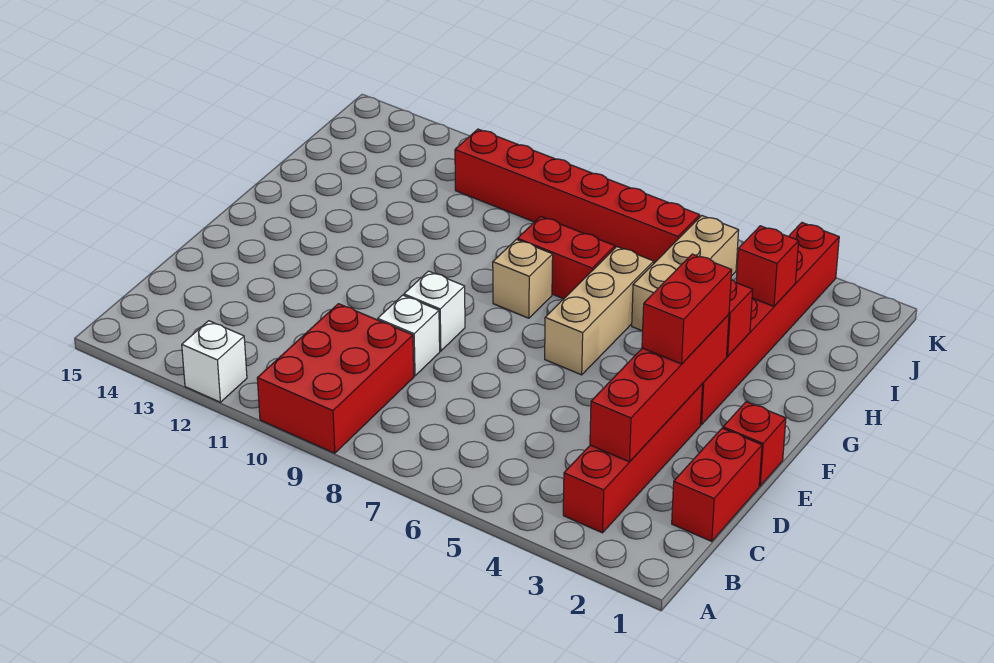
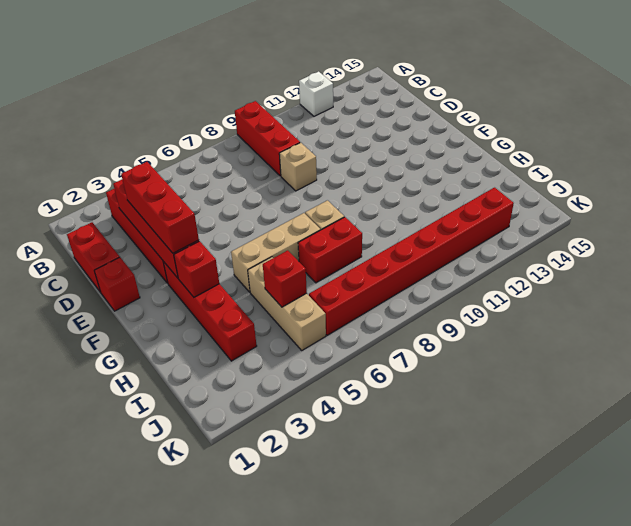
red 2x3 brick [257,304,414,453] -> red 1x3 brick [235,101,300,176]
white 1x1 brick [378,295,440,376] -> tan 1x1 brick [279,143,317,191]
red 1x2 brick [642,254,732,364] -> red 1x3 brick [121,162,199,253]
white 1x1 brick [404,271,465,351] -> none
red 1x6 brick [700,223,839,425] -> red 1x4 brick [163,261,257,361]
tan 1x3 brick [545,247,654,375] -> tan 1x3 brick turned to [231,213,320,292]
red 1x1 brick [736,226,799,306] -> red 1x1 brick moved to [263,250,307,307]
red 1x6 brick [455,129,700,263] -> red 1x8 brick [309,187,514,335]

